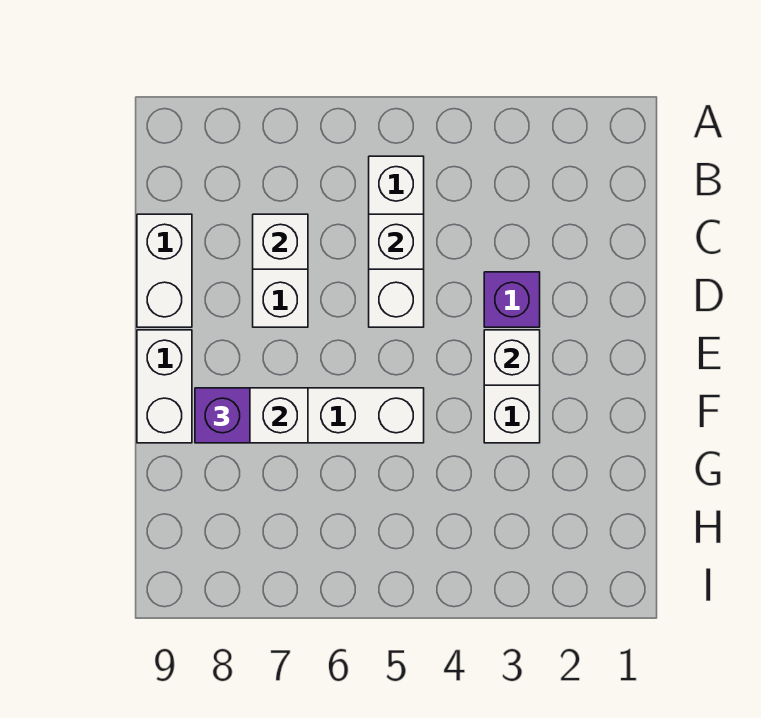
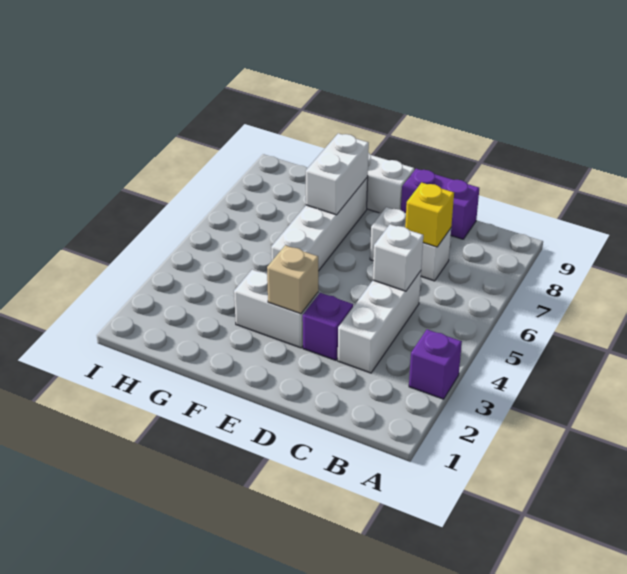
white 1x3 brick [369,156,424,327] -> white 1x3 brick turned to [338,271,421,373]
white 1x1 brick [253,214,308,269] -> yellow 1x1 brick [405,183,454,247]
white 1x2 brick [137,214,192,327] -> purple 1x2 brick [401,169,479,239]
white 1x1 brick [484,330,540,385] -> tan 1x1 brick [267,245,318,314]
purple 1x1 brick [195,388,250,443] -> purple 1x1 brick moved to [409,329,462,399]

